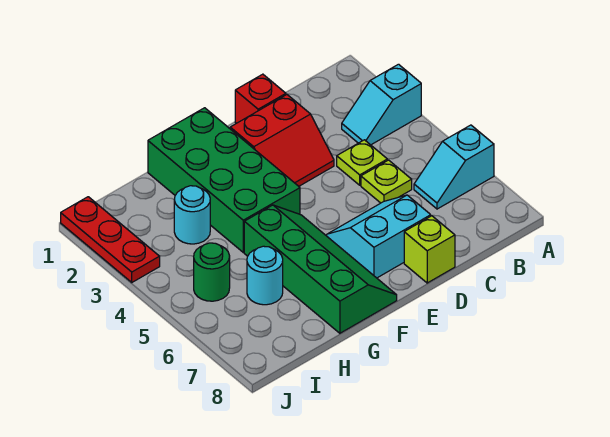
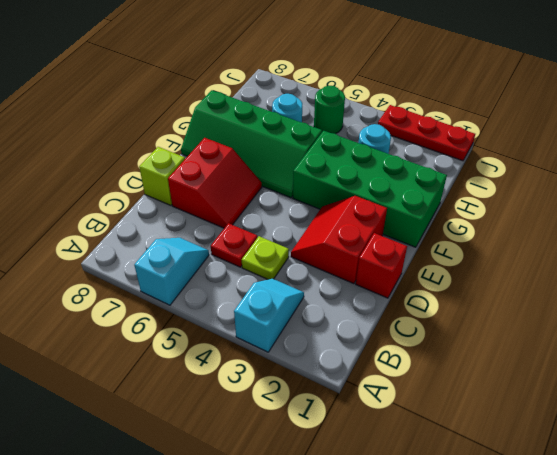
lime 1x1 plate [361,160,412,203] -> red 1x1 plate [211,223,257,267]
cyan 2x2 slope [327,195,431,278] -> red 2x2 slope [168,138,262,228]

